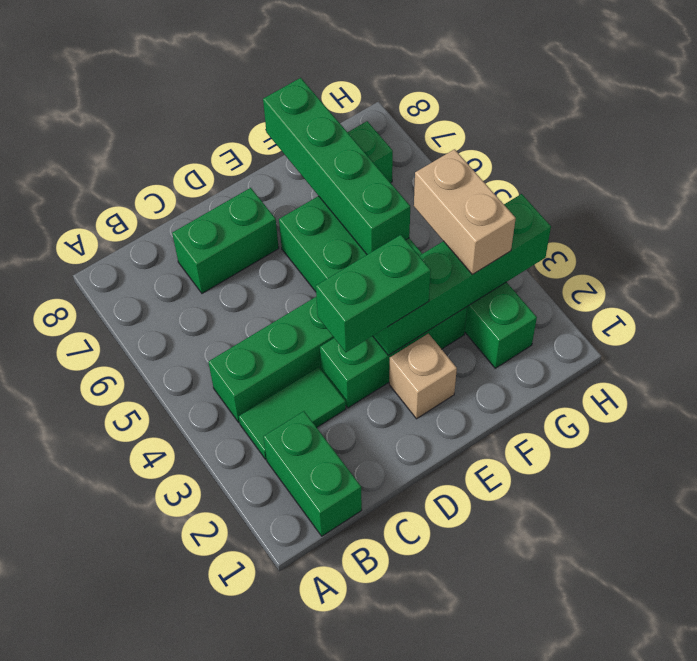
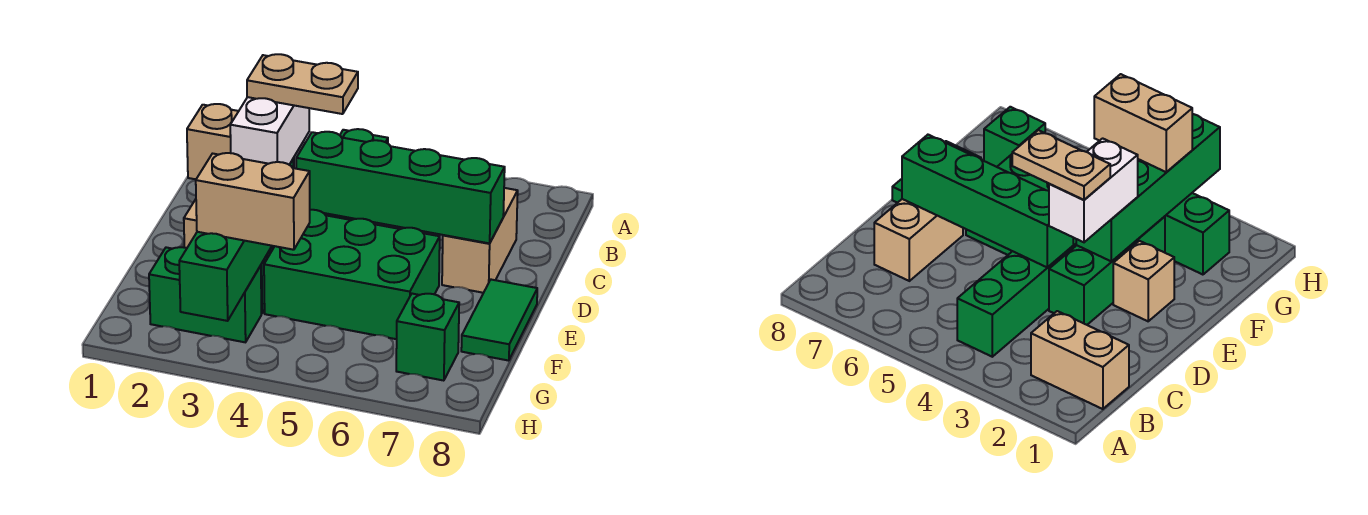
green 1x2 brick [263,411,362,536] -> tan 1x2 brick [187,104,294,179]
green 1x2 tile [239,367,346,459] -> green 1x2 tile moved to [461,280,537,361]
green 1x2 brick [172,188,279,293] -> tan 1x2 brick [442,188,518,293]
green 1x2 brick [316,235,431,352] -> white 1x2 brick [230,97,309,165]
none -> tan 1x2 plate [247,54,358,114]
green 1x4 brick [263,78,410,255] -> green 1x4 brick moved to [296,132,505,243]

